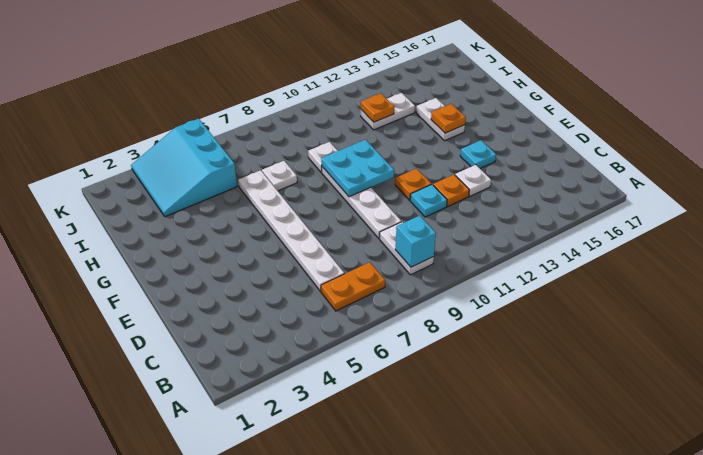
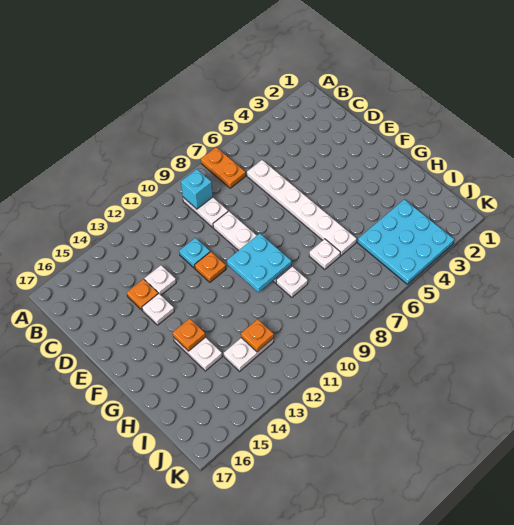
orange 1x2 plate [321,262,385,311] -> orange 1x2 plate turned to [201,147,246,188]
orange 1x1 plate [433,175,469,206] -> orange 1x1 plate moved to [127,279,158,310]
cyan 1x1 plate [460,140,496,169] -> white 1x1 plate [142,293,174,325]
cyan 3x3 slope [131,119,237,217] -> cyan 3x3 plate [358,199,454,284]

